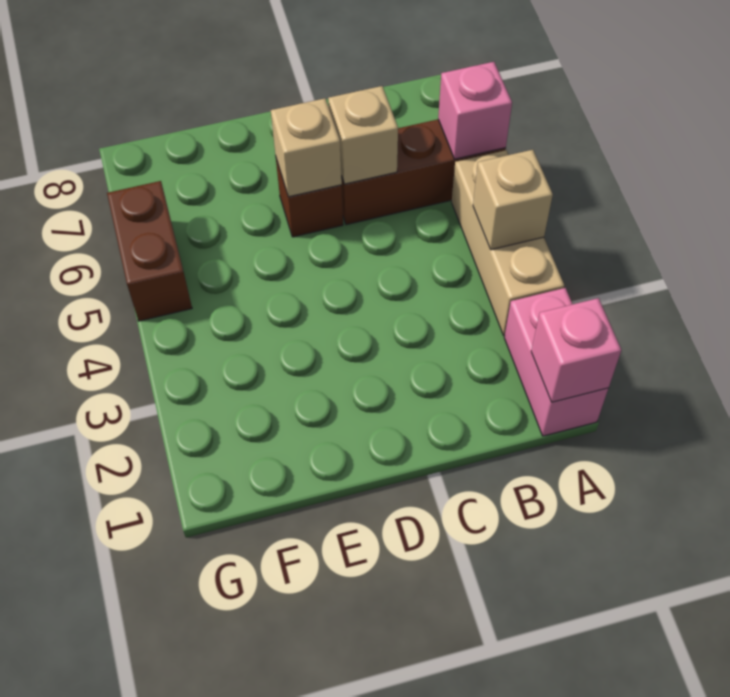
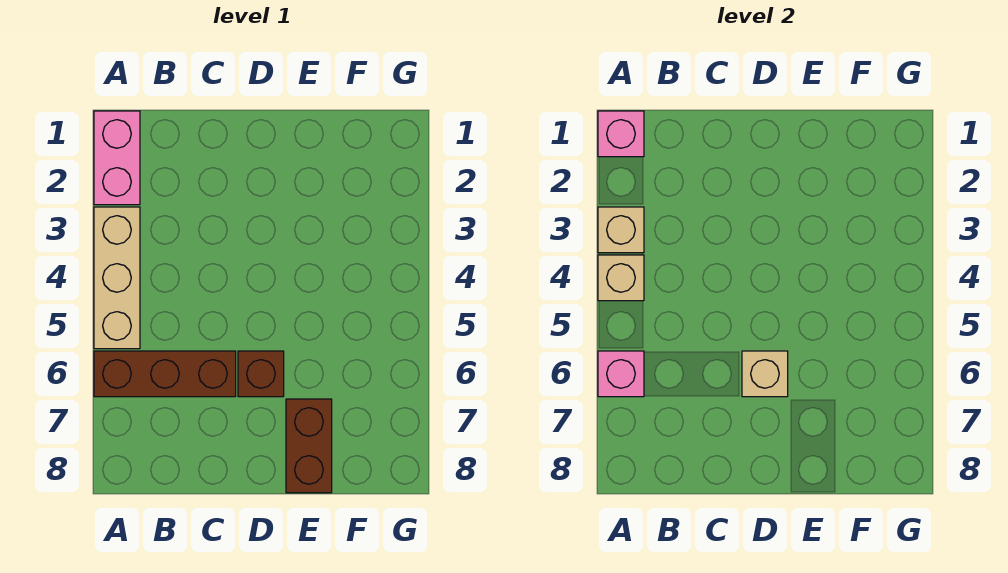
tan 1x1 brick [328,86,398,184] -> tan 1x1 brick moved to [598,207,644,253]
brown 1x2 brick [107,181,192,321] -> brown 1x2 brick moved to [286,399,332,493]

